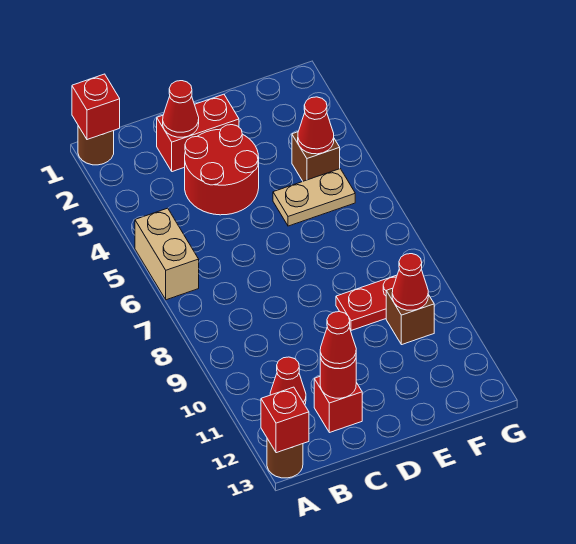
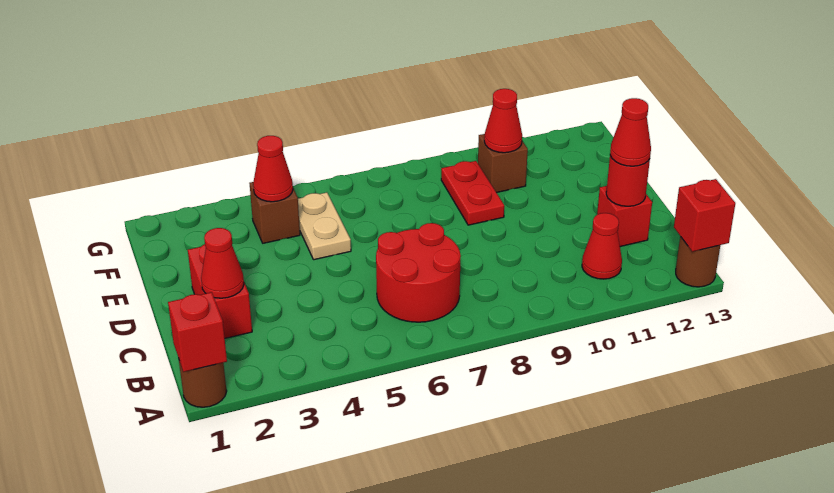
tan 1x2 brick [135,208,199,300] -> none
red 2x2 round brick [185,125,259,215] -> red 2x2 round brick moved to [376,223,461,322]

